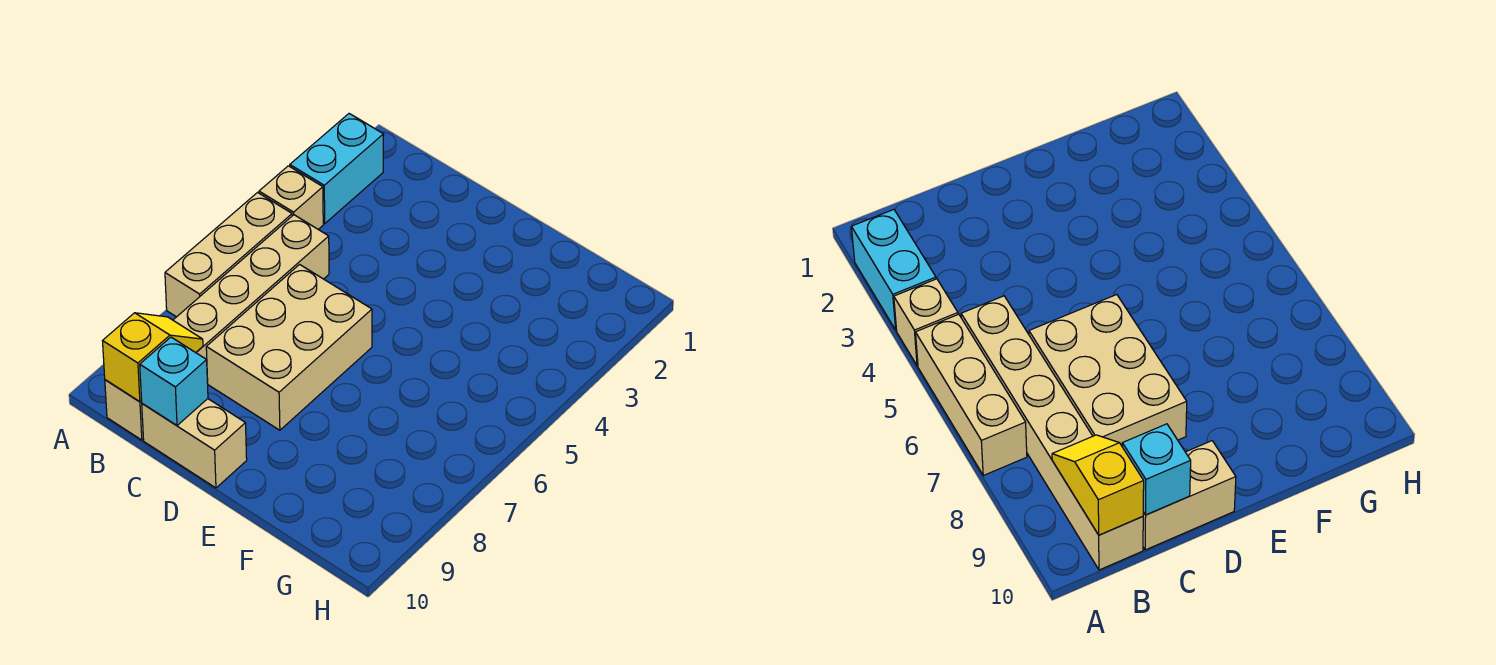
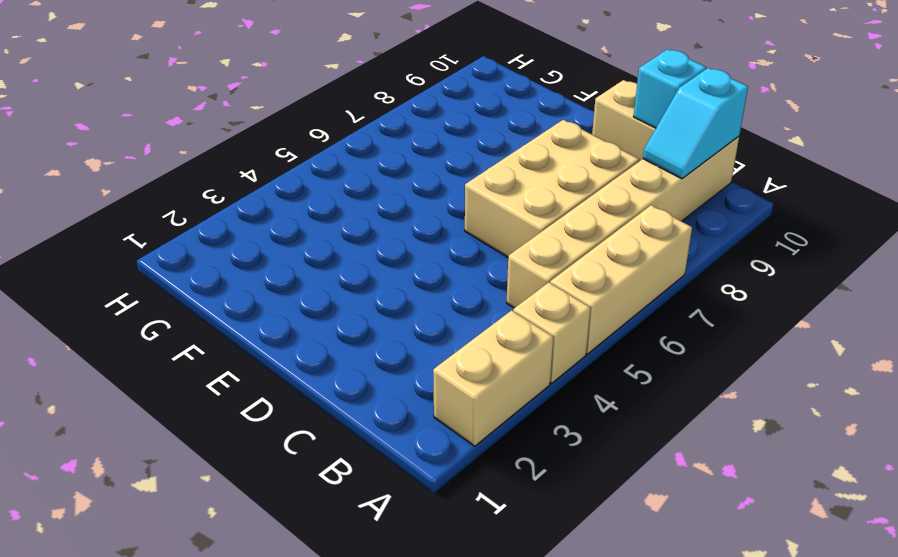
cyan 1x2 brick [290,114,384,224] -> tan 1x2 brick [433,311,553,446]
yellow 1x2 slope [103,313,203,402] -> cyan 1x2 slope [643,68,748,179]

